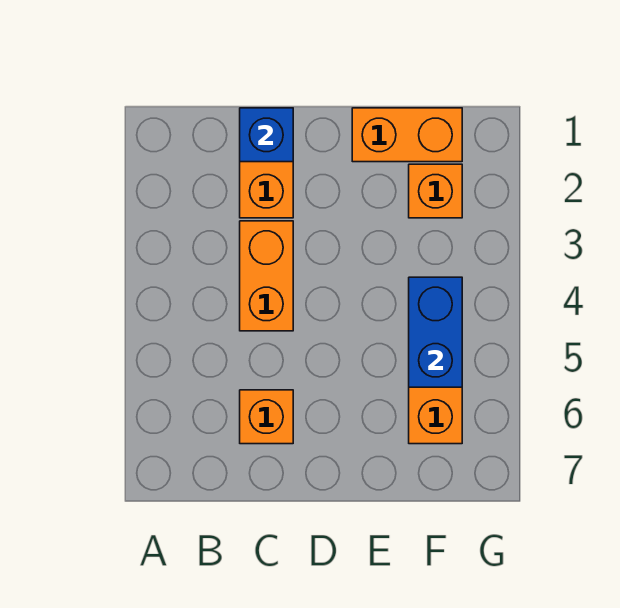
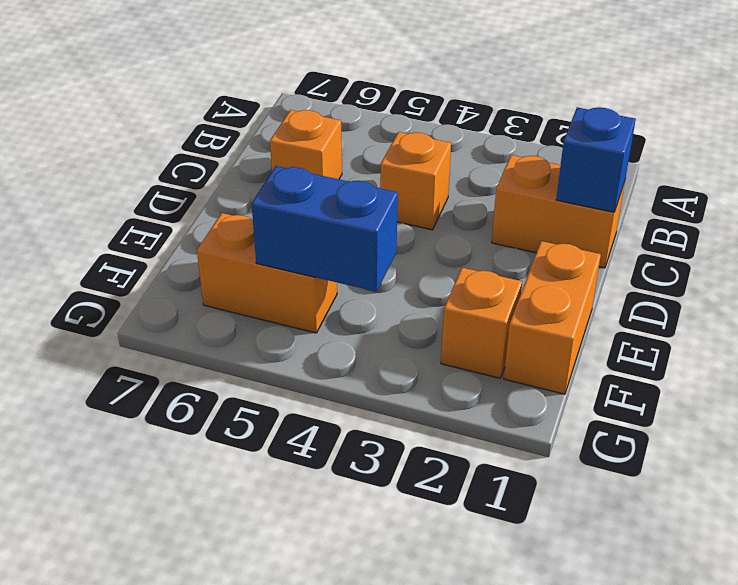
orange 1x2 brick [240,221,293,331] -> orange 1x1 brick [380,132,451,230]

